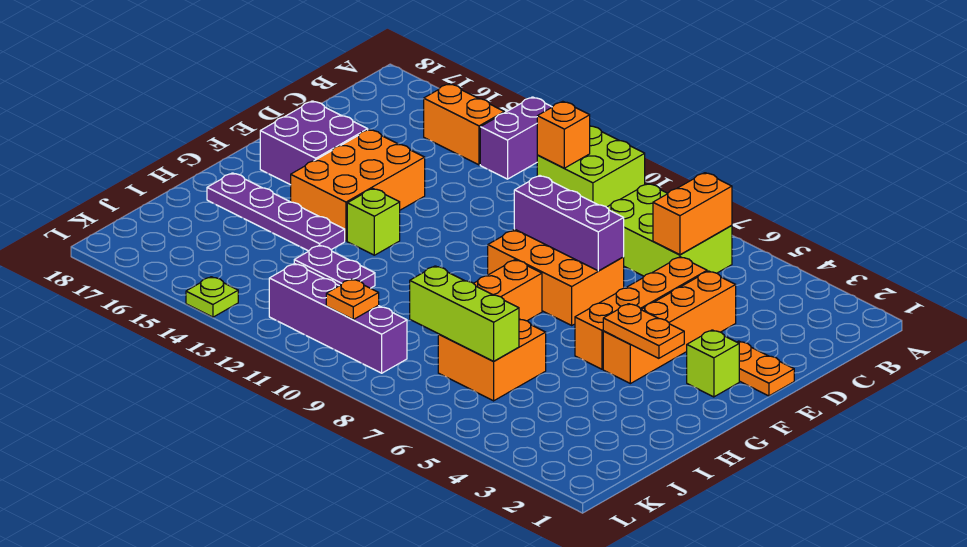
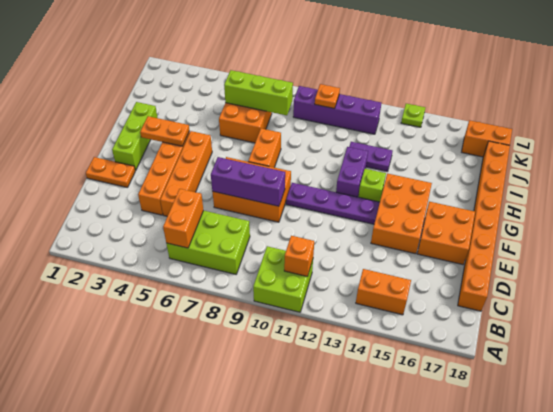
purple 1x2 brick [480,97,552,179] -> purple 1x2 brick moved to [336,147,368,197]
none -> orange 1x8 brick [458,141,510,311]
purple 2x2 brick [260,101,368,185] -> orange 2x2 brick [417,202,475,265]
lime 1x1 brick [687,330,739,397] -> lime 1x3 brick [112,102,158,171]
purple 1x4 plate [207,173,345,251] -> purple 1x4 plate moved to [286,183,380,224]
none -> orange 1x2 brick [462,120,512,157]

